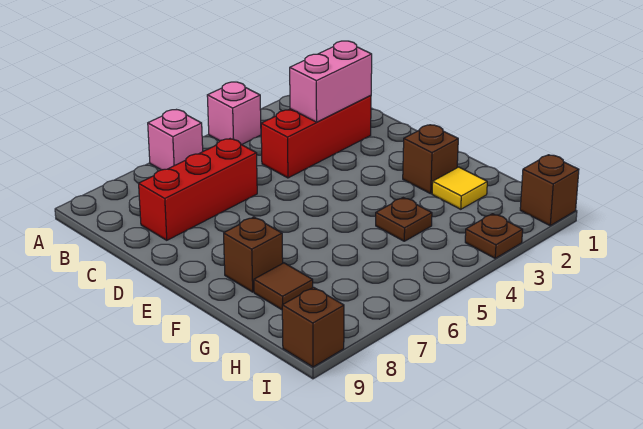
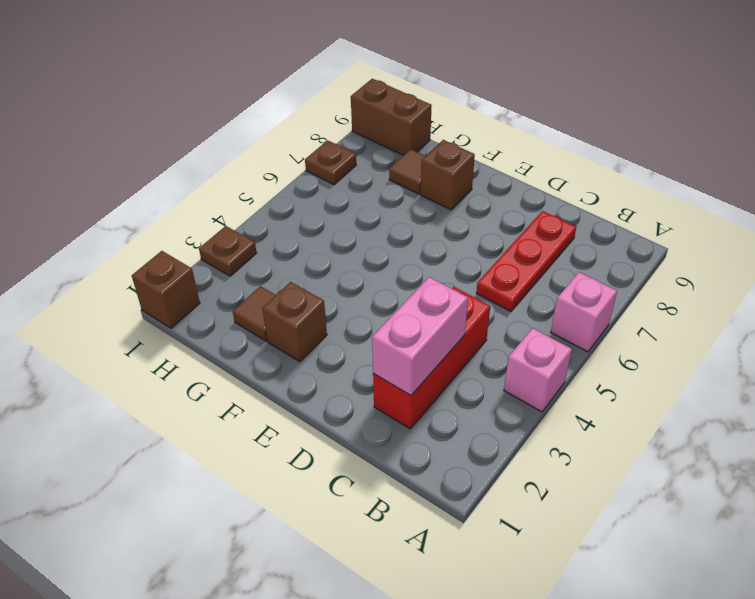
red 1x3 brick [139,139,257,240] -> red 1x3 plate [476,211,576,311]
yellow 1x1 tile [432,167,487,209] -> brown 1x1 tile [233,286,276,341]
brown 1x1 plate [376,198,432,241] -> brown 1x1 plate moved to [305,140,356,185]
brown 1x1 brick [282,287,344,367] -> brown 1x2 brick [351,79,432,156]

